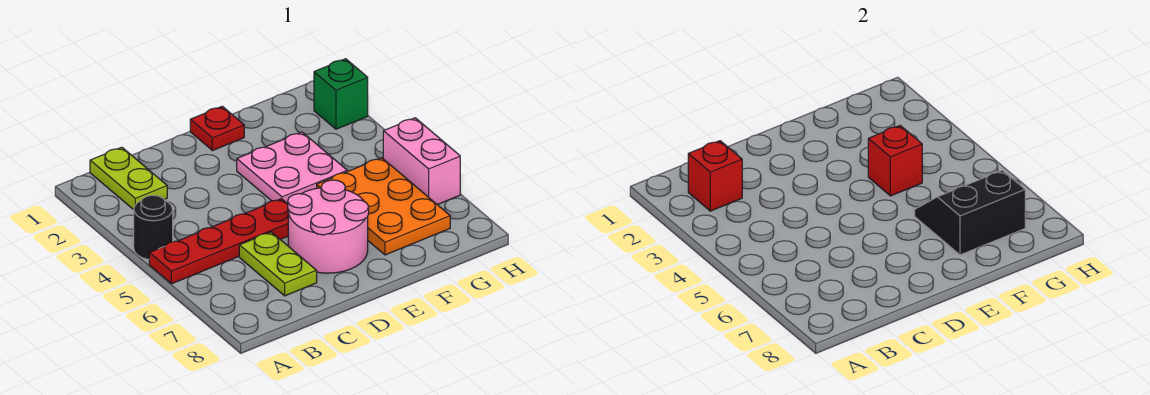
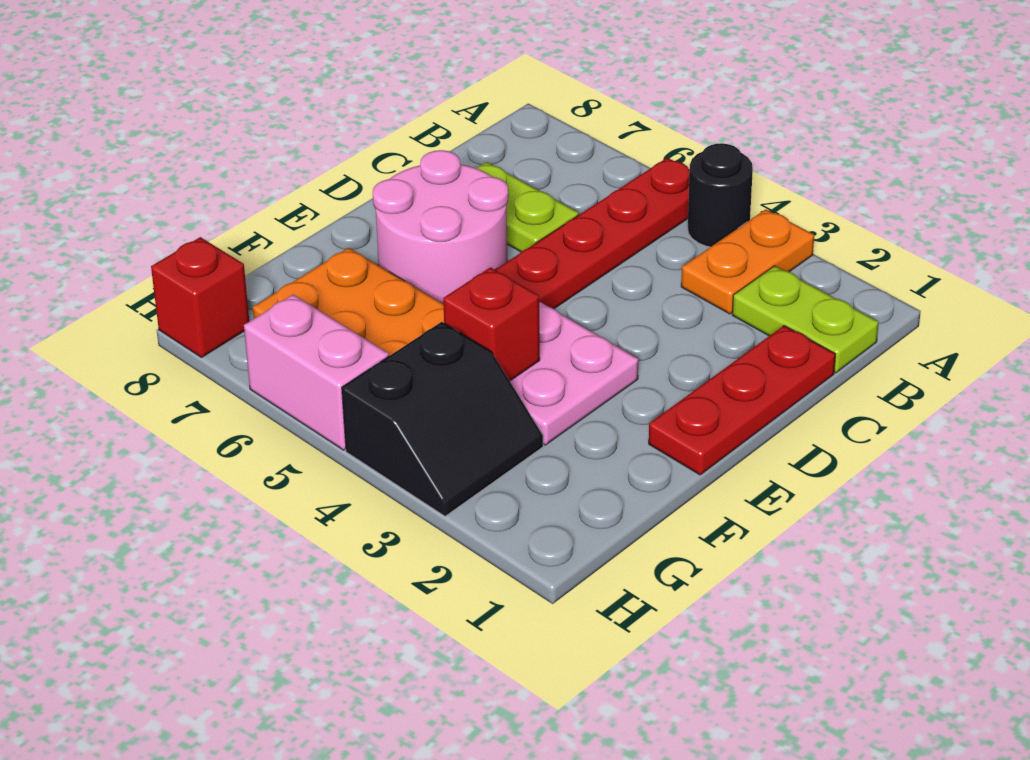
none -> orange 1x2 plate [681,209,814,314]
red 1x1 brick [688,141,742,211] -> red 1x1 brick moved to [151,237,249,358]
red 1x1 plate [190,106,244,151] -> red 1x3 plate [649,326,835,475]
black 2x2 slope [915,170,1025,255] -> black 2x2 slope moved to [342,322,543,516]
green 1x1 brick [314,59,368,129] -> none

